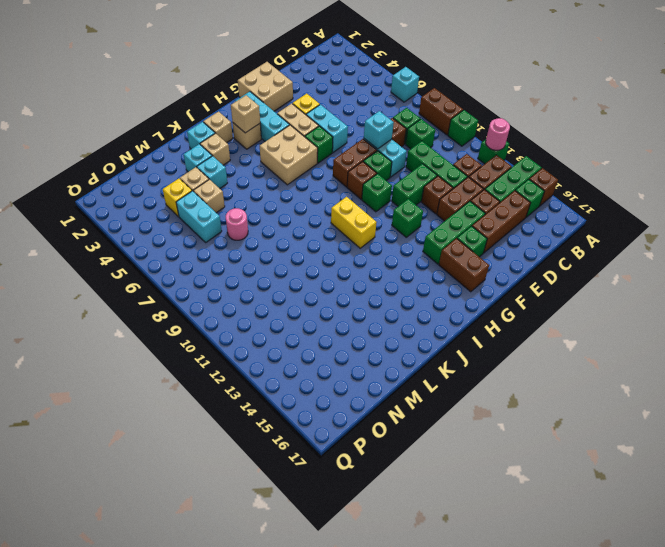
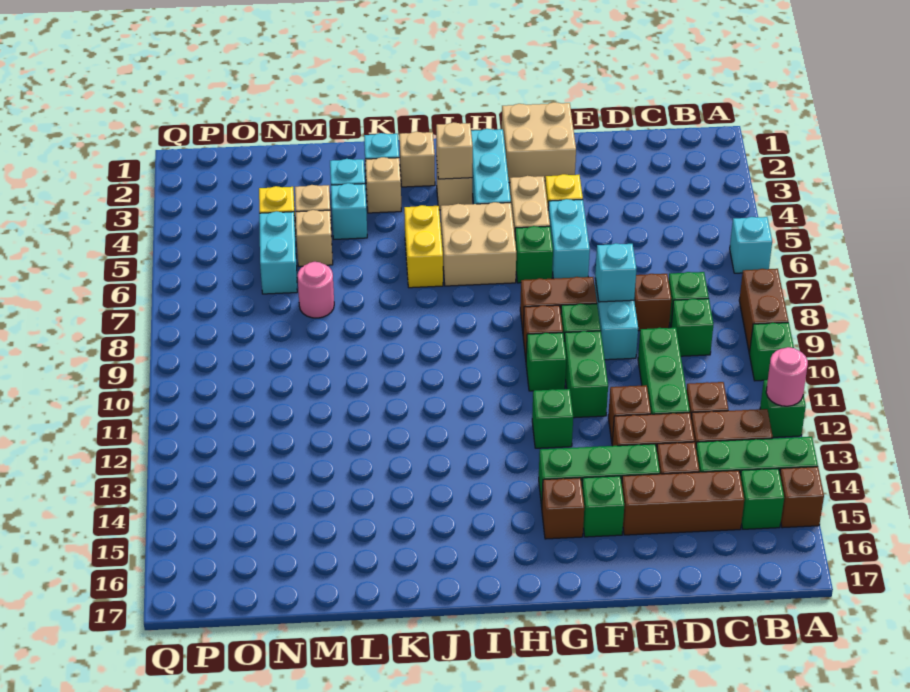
green 1x2 brick [392,164,437,206] -> green 1x2 brick turned to [564,331,608,418]
brown 1x2 brick [439,239,489,292] -> brown 1x1 brick [542,478,584,539]
yellow 1x2 brick [331,197,377,248] -> yellow 1x2 brick moved to [404,205,443,288]

